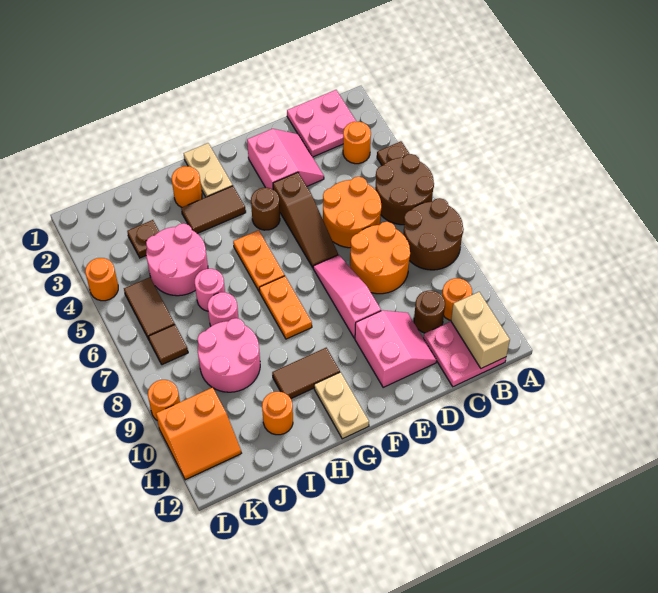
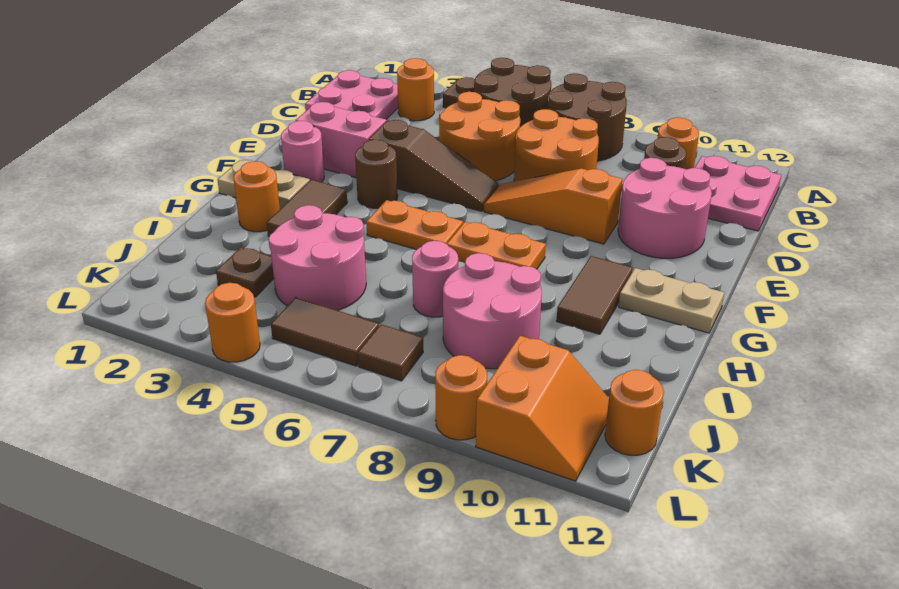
tan 1x2 brick [451,292,510,368] -> none
pink 2x2 slope [355,310,437,387] -> pink 2x2 round brick [618,158,712,258]
pink 1x3 slope [313,255,381,338] -> orange 1x3 slope [484,169,623,244]
pink 1x1 round brick [195,269,225,311] -> pink 1x1 round brick moved to [281,121,324,182]
orange 1x1 round brick [262,392,293,435] -> orange 1x1 round brick moved to [605,370,664,455]

